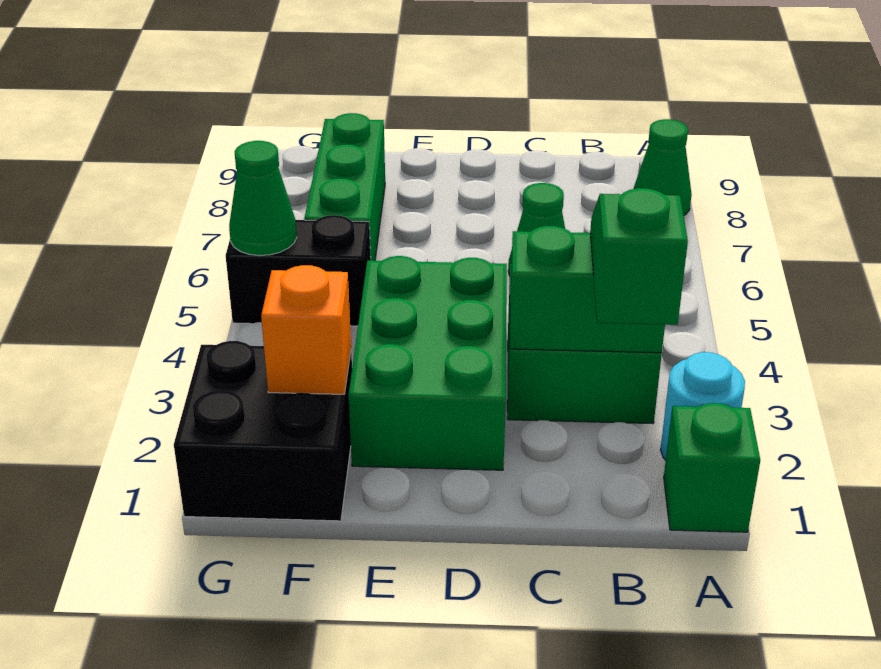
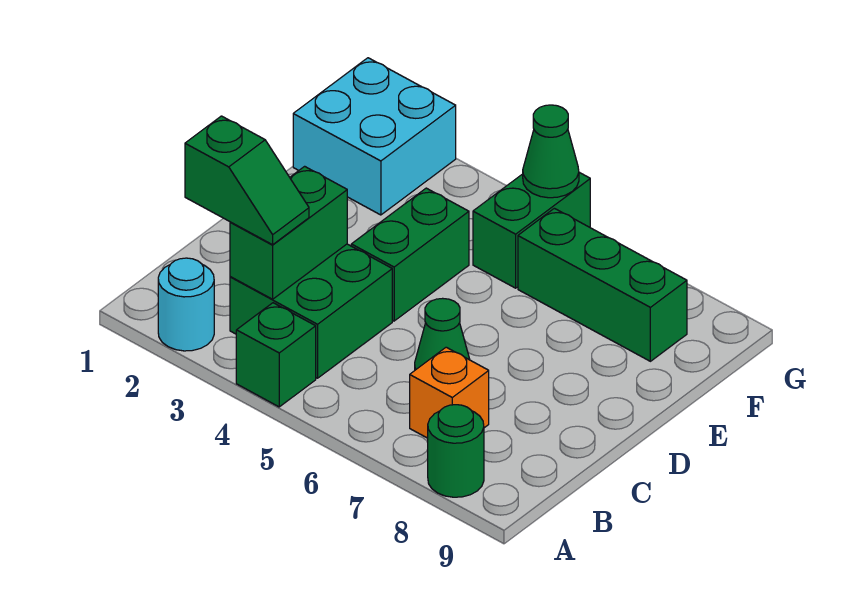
green 1x1 brick [664,403,760,532] -> green 1x1 brick moved to [236,303,316,407]
green 1x1 cone [633,119,692,215] -> green 1x1 round brick [428,405,484,497]
green 2x3 brick [348,256,507,470] -> green 1x2 brick [351,188,469,321]
black 2x2 brick [174,341,352,521] -> cyan 2x2 brick [293,58,456,215]
orange 1x1 brick [261,265,351,394] -> orange 1x1 brick moved to [410,347,489,438]
black 1x2 brick [226,215,371,326] -> green 1x2 brick [473,172,590,288]

